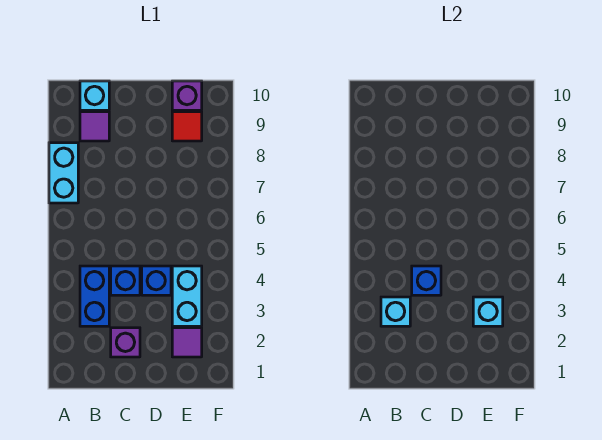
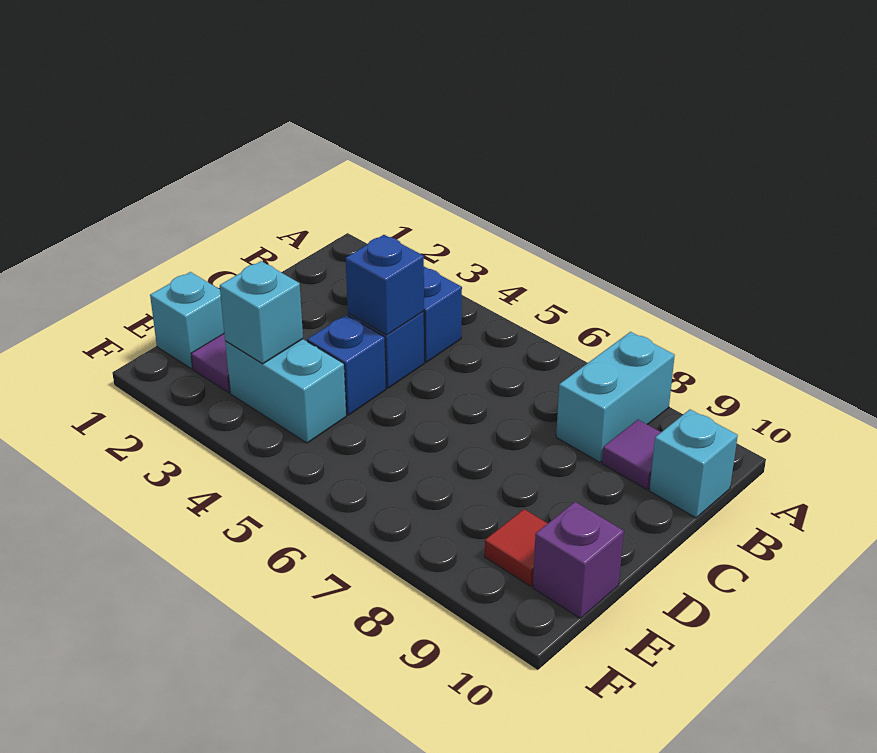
cyan 1x2 brick [49,143,78,203] -> cyan 1x2 brick turned to [556,332,675,462]
cyan 1x1 brick [381,297,410,326] -> cyan 1x1 brick moved to [150,272,224,369]
purple 1x1 brick [111,328,140,357] -> none

